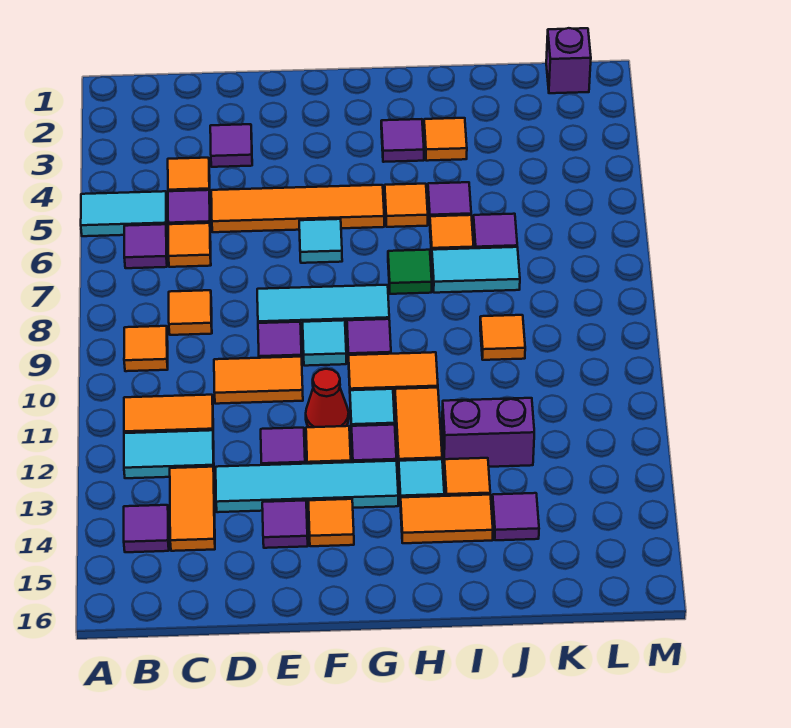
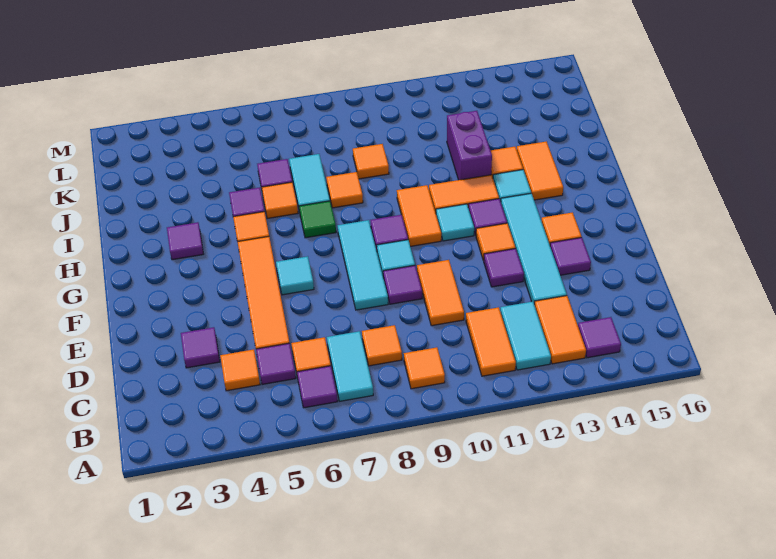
cyan 1x2 tile [81,191,167,236] -> cyan 1x2 tile moved to [327,331,373,401]
orange 1x2 tile [170,467,215,551] -> orange 1x2 tile turned to [534,296,586,364]
red 1x1 cone [306,369,349,427] -> none
orange 1x1 tile [424,118,467,161] -> orange 1x1 tile moved to [326,172,363,208]
purple 1x1 tile [492,493,539,540] -> none
purple 1x1 brick [546,28,591,93] -> none

